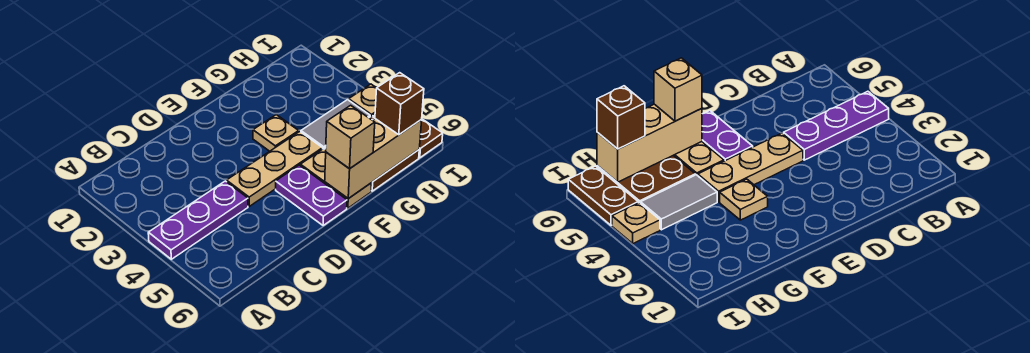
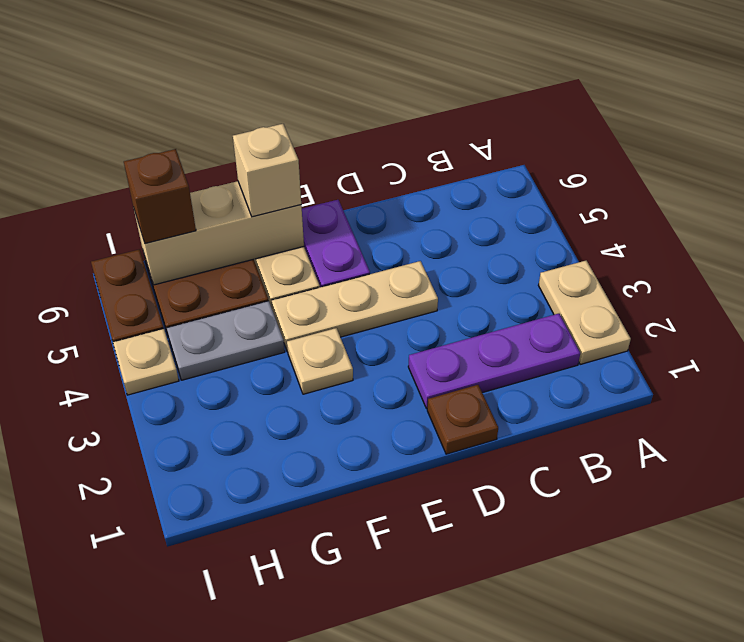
none -> tan 1x2 plate [538,260,631,364]
purple 1x3 plate [148,181,248,259] -> purple 1x3 plate moved to [408,314,580,409]
none -> brown 1x1 plate [427,385,498,454]
grey 1x2 tile [301,100,370,149] -> grey 1x2 plate [167,301,285,380]

